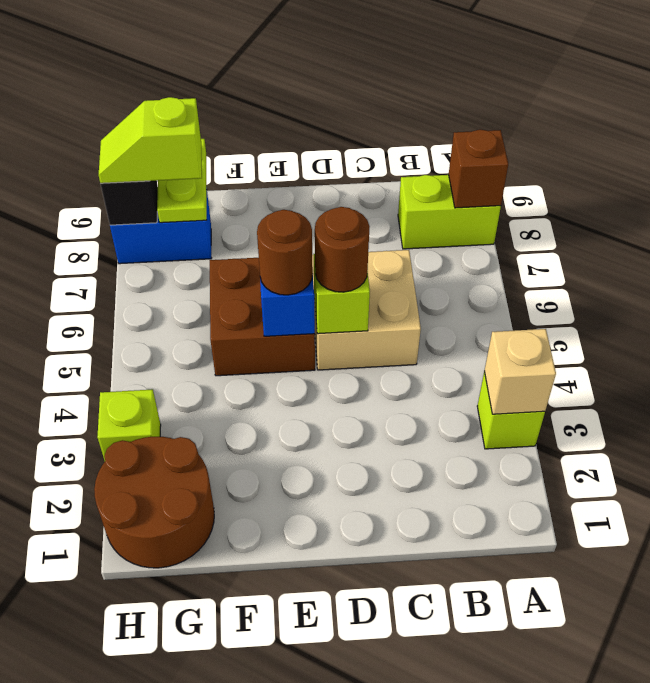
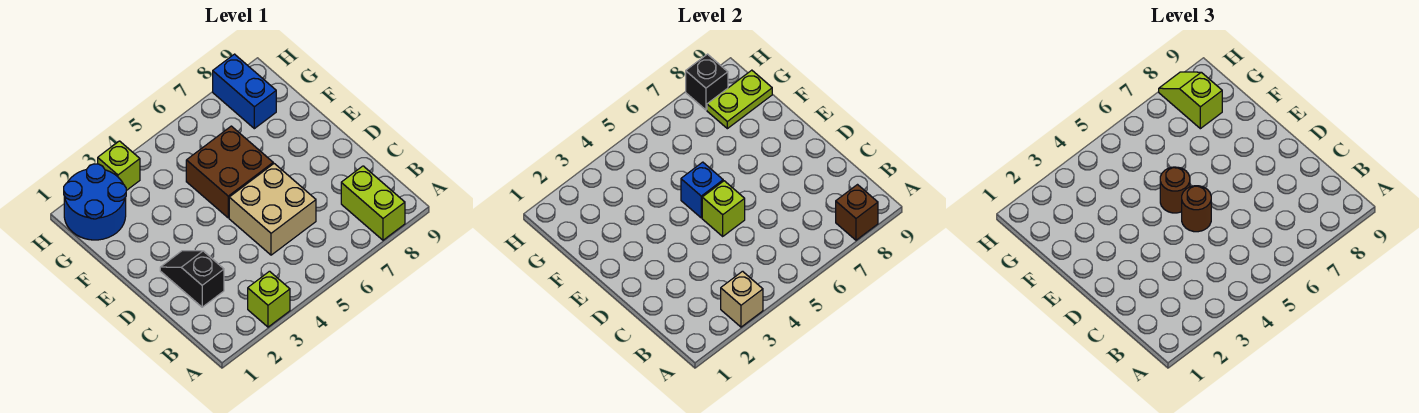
none -> black 1x2 slope [160,251,224,307]
brown 2x2 round brick [94,437,214,568] -> blue 2x2 round brick [64,164,126,240]

